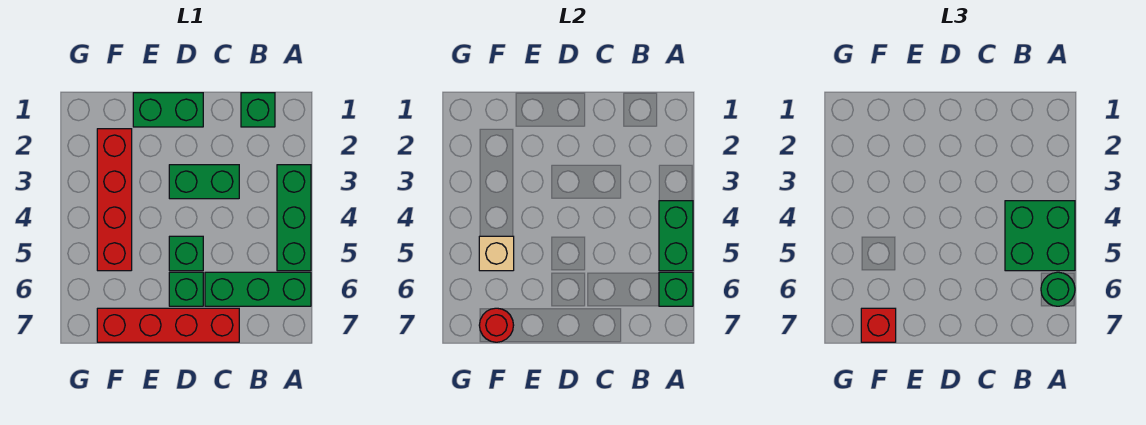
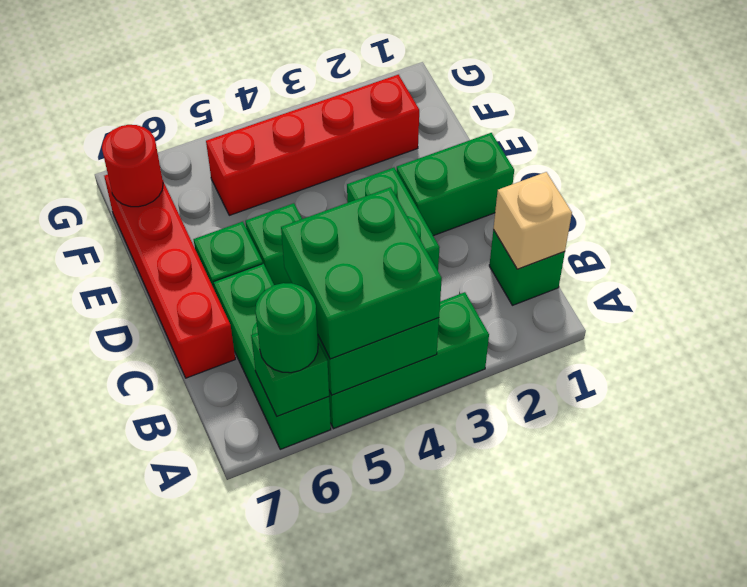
green 1x2 brick [133,93,203,127] -> green 1x2 brick turned to [397,133,514,236]
tan 1x1 brick [479,236,514,271] -> tan 1x1 brick moved to [493,172,572,269]
red 1x1 brick [861,308,896,342] -> none

